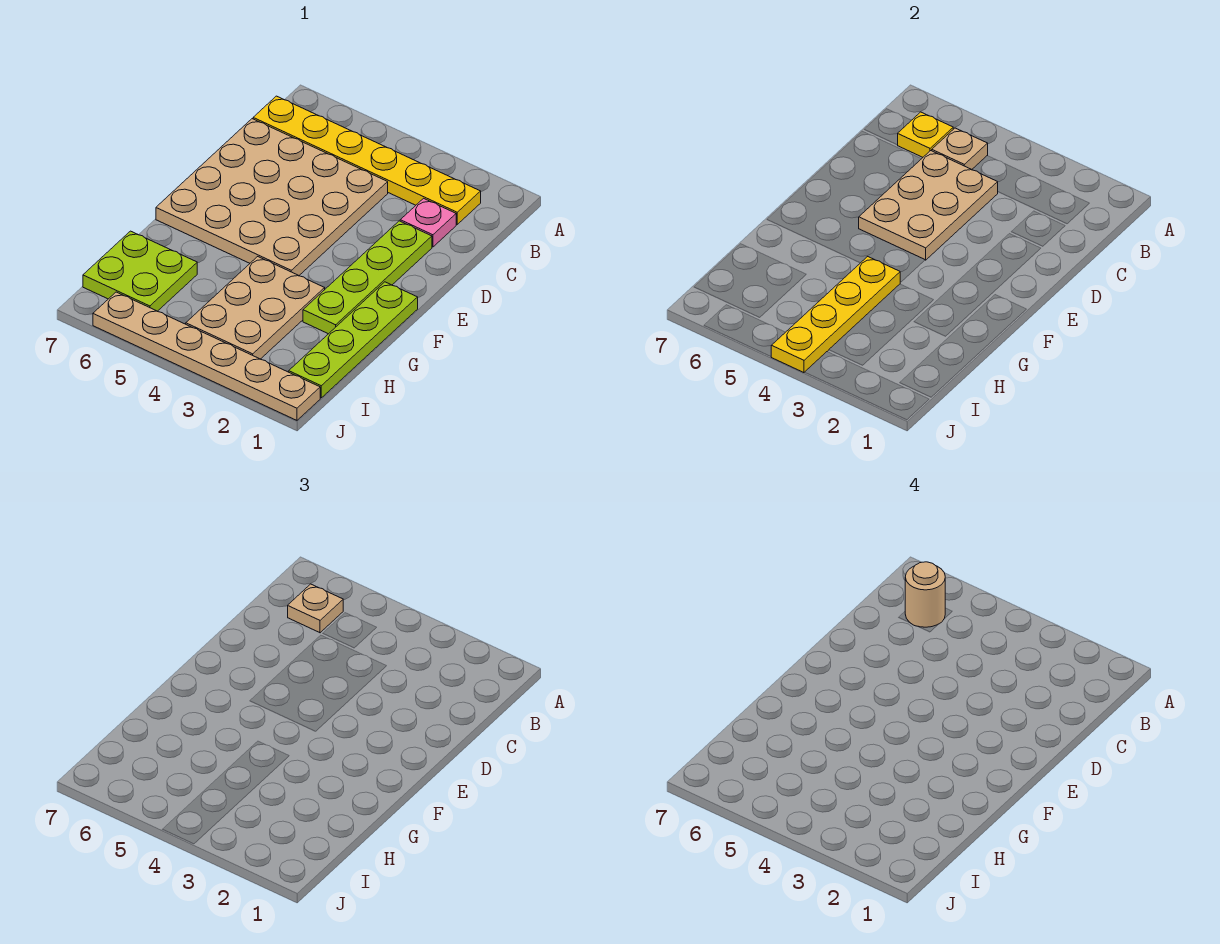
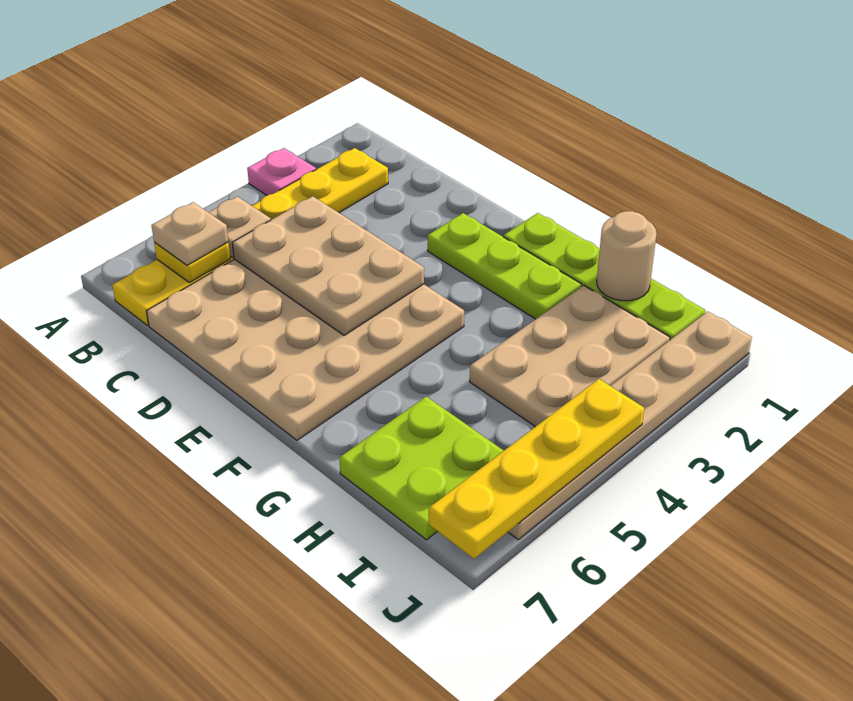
tan 1x1 round brick [905,562,945,627] -> tan 1x1 round brick moved to [597,211,657,301]
pink 1x1 plate [400,198,456,247] -> pink 1x1 plate moved to [247,148,316,195]
lime 1x4 plate [303,221,432,334] -> lime 1x3 plate [428,213,582,319]
tan 2x3 plate [186,257,325,359] -> tan 2x3 plate turned to [470,286,670,427]
yellow 1x4 plate [771,257,900,373] -> yellow 1x4 plate turned to [429,379,644,559]

